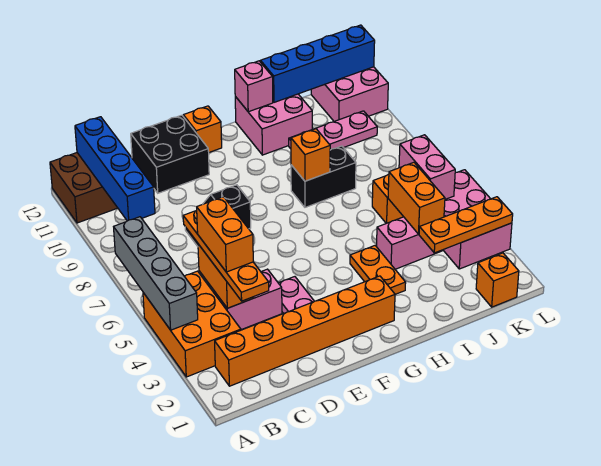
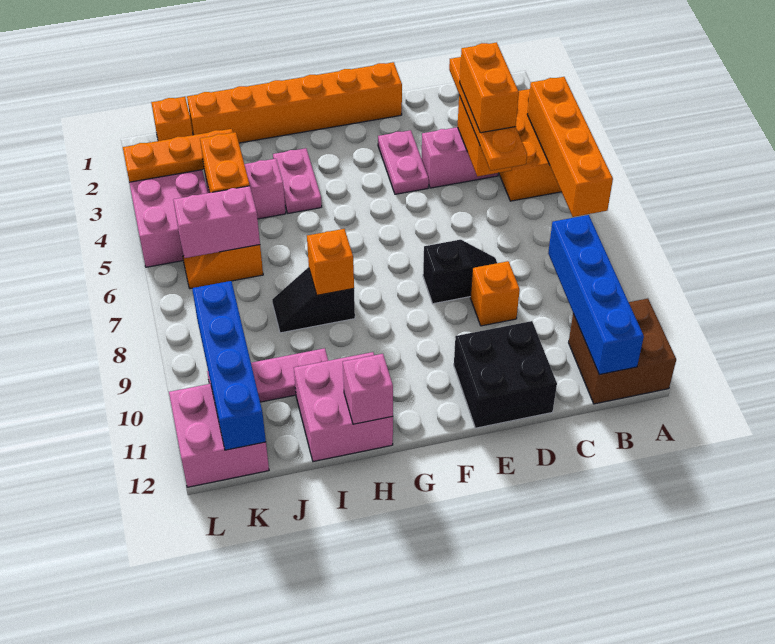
grey 1x4 brick [114,217,198,330] -> orange 1x4 brick [527,77,613,217]
orange 1x6 brick [215,276,395,386] -> orange 1x6 brick moved to [187,62,402,143]
orange 1x1 brick [183,106,222,152] -> orange 1x1 brick moved to [470,261,520,326]
orange 1x2 plate [350,246,406,294] -> pink 1x2 plate [273,148,322,213]
black 1x2 brick [291,146,356,207] -> black 1x2 slope [272,268,355,333]
blue 1x4 brick [261,25,375,102] -> blue 1x4 brick turned to [192,281,266,450]
pink 1x2 brick [399,135,455,199] -> pink 1x2 brick turned to [173,186,260,258]

